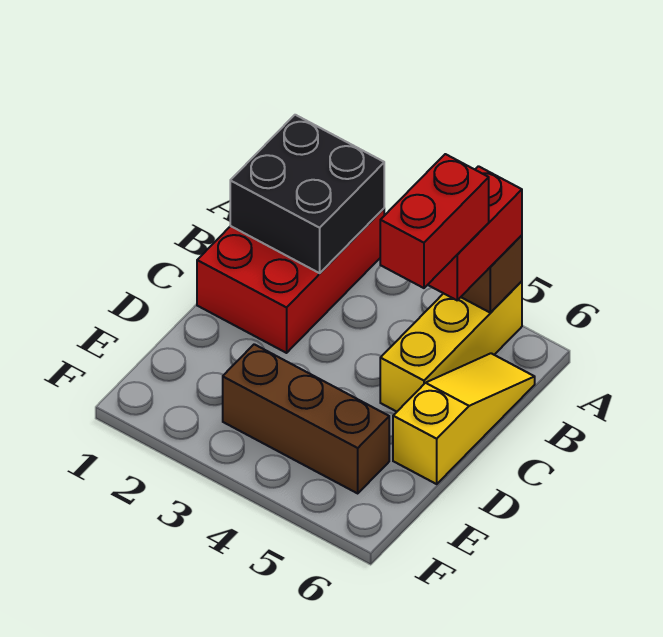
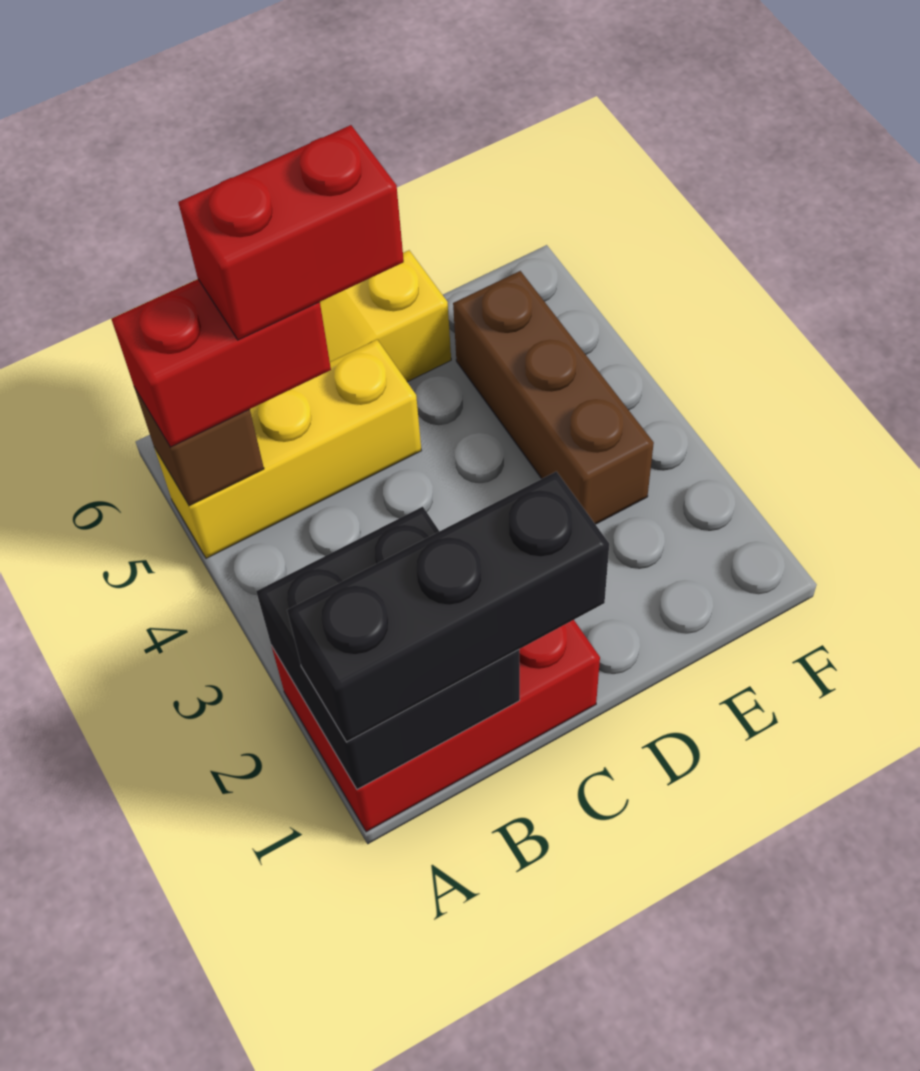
none -> black 1x3 brick [287,471,609,742]

